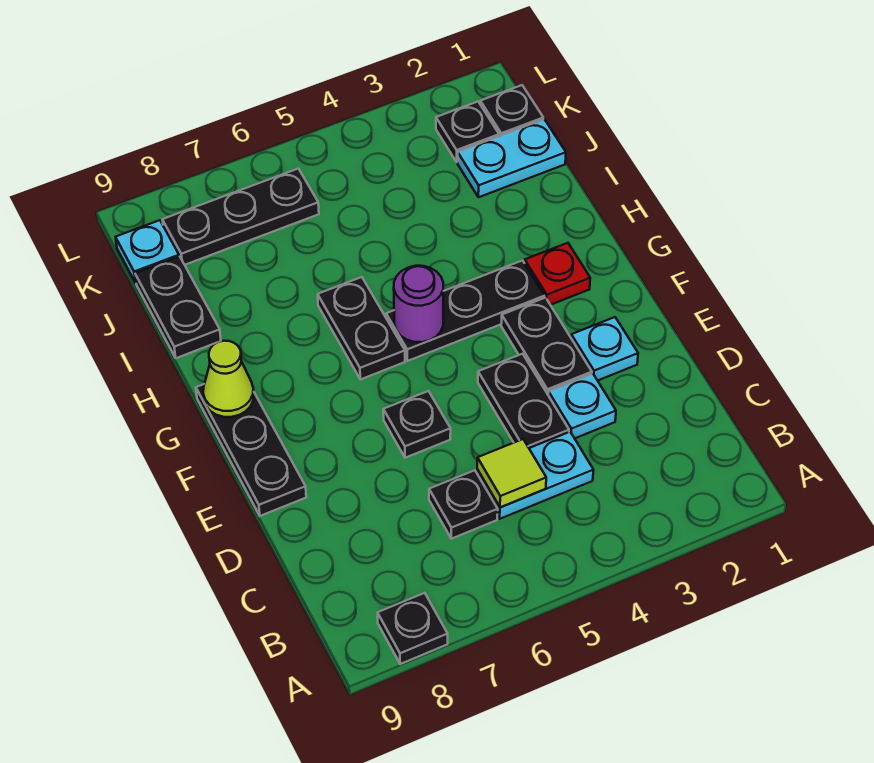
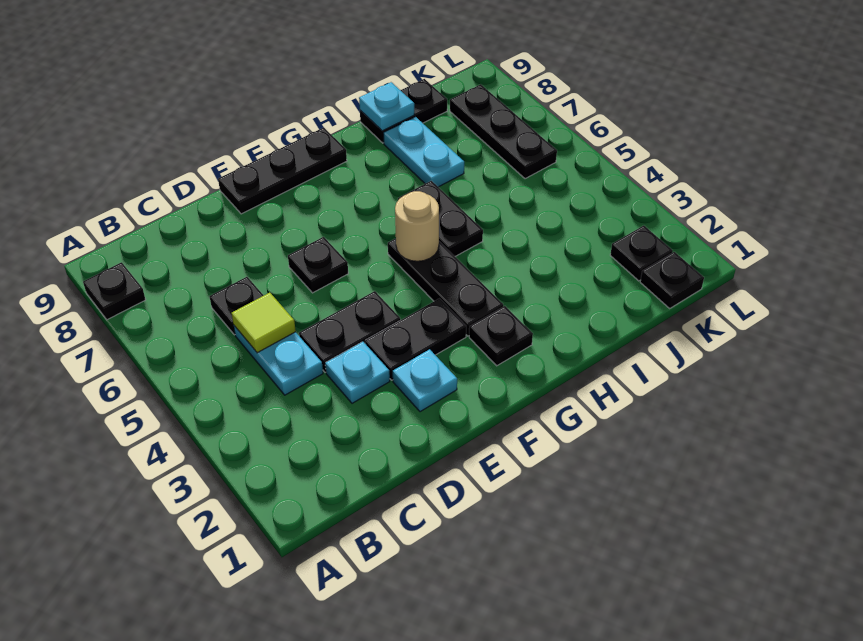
red 1x1 plate [525,243,590,305] -> black 1x1 plate [469,306,533,366]
purple 1x1 round brick [394,266,443,342] -> tan 1x1 round brick [395,191,439,261]
black 1x2 plate [318,277,405,379] -> black 1x2 plate turned to [398,181,483,256]
lime 1x1 cone [203,341,254,417] -> none
cyan 1x2 plate [458,119,566,197] -> cyan 1x2 plate moved to [383,117,464,187]
cyan 1x1 plate [116,220,179,283] -> cyan 1x1 plate moved to [359,82,414,131]

